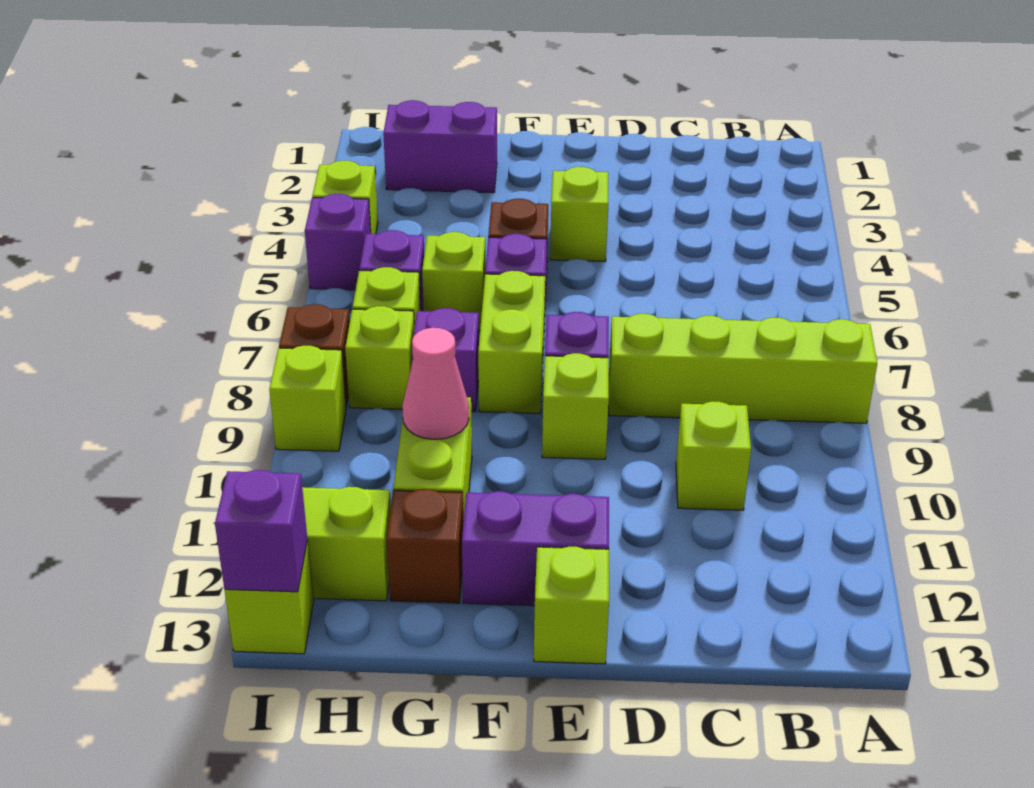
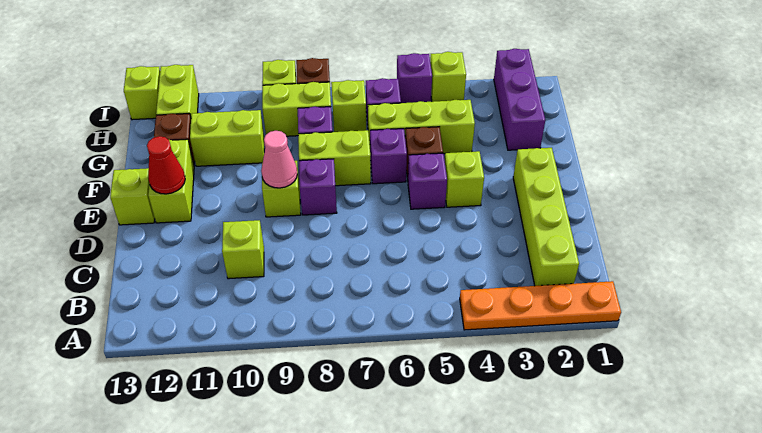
none -> orange 1x4 plate [460,281,621,330]
lime 1x4 brick [609,314,877,423] -> lime 1x4 brick moved to [513,148,579,286]
purple 1x2 brick [462,491,609,606] -> lime 1x2 brick [148,139,194,223]
none -> red 1x1 cone [147,136,185,194]
purple 1x2 brick [383,100,497,193] -> purple 1x3 brick [494,49,545,150]
lime 1x1 brick [422,232,486,331] -> lime 1x3 brick [368,100,475,154]
pink 1x1 cone [402,328,469,439] -> pink 1x1 cone moved to [261,131,297,188]
lime 1x1 brick [345,306,414,409] -> lime 1x2 brick [262,82,331,136]
purple 1x1 brick [215,470,307,592] -> purple 1x1 brick moved to [408,153,447,209]

